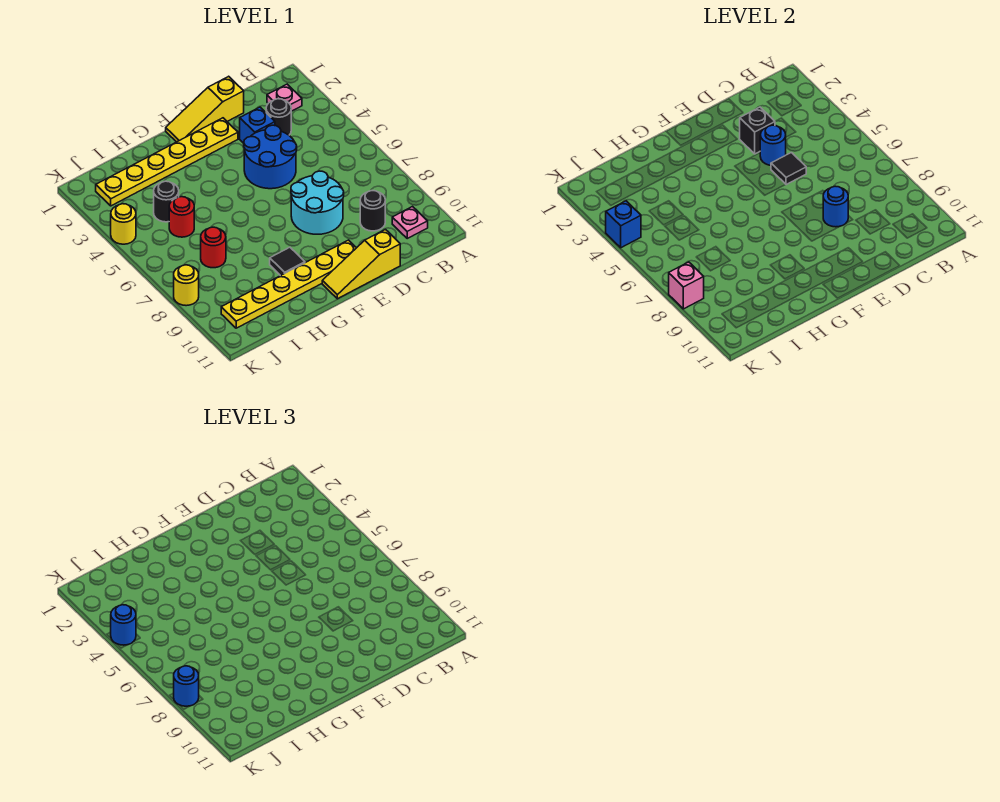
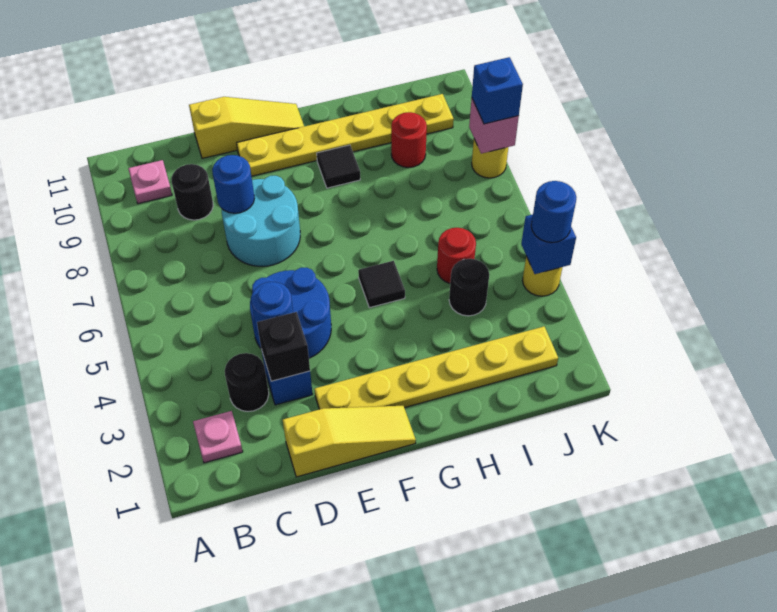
black 1x1 tile [771,153,806,185] -> black 1x1 tile moved to [358,261,405,308]
red 1x1 round brick [201,227,226,268] -> red 1x1 round brick moved to [391,112,427,168]
blue 1x1 round brick [174,666,199,706] -> blue 1x1 brick [472,57,523,124]

